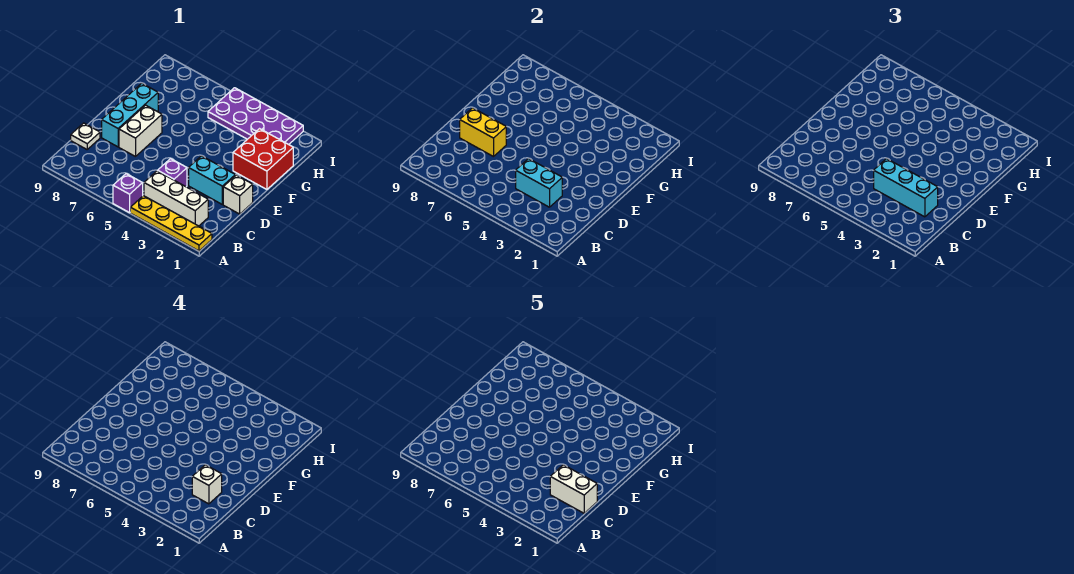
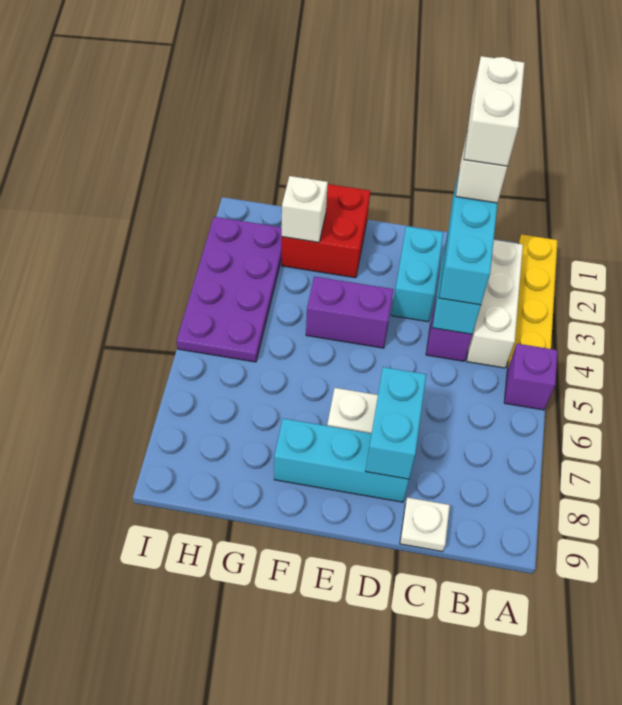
white 1x1 brick [223,175,253,214] -> white 1x1 brick moved to [282,176,328,242]
yellow 1x2 brick [460,108,506,157] -> cyan 1x2 brick [366,367,426,479]
none -> purple 1x2 brick [306,276,393,348]

